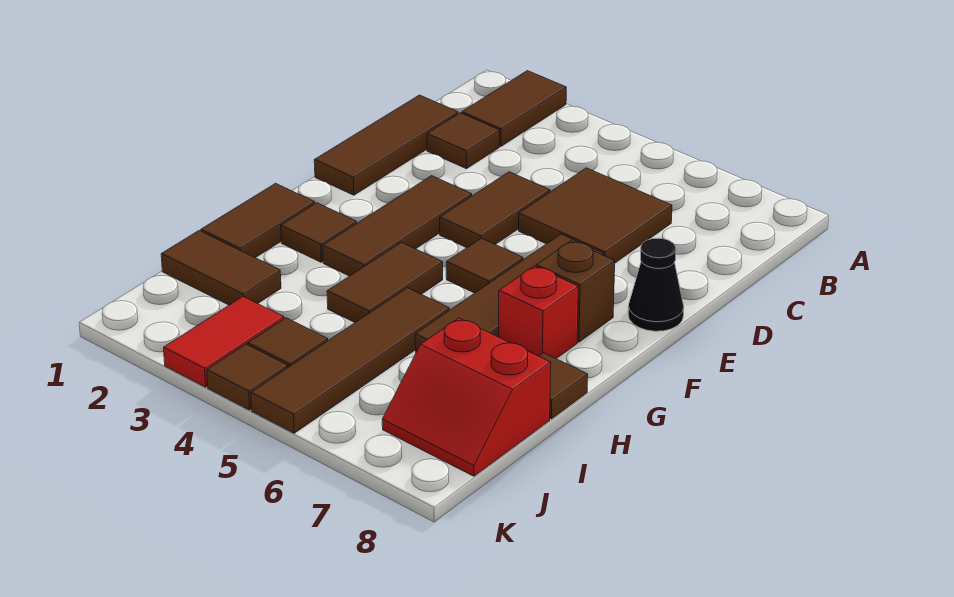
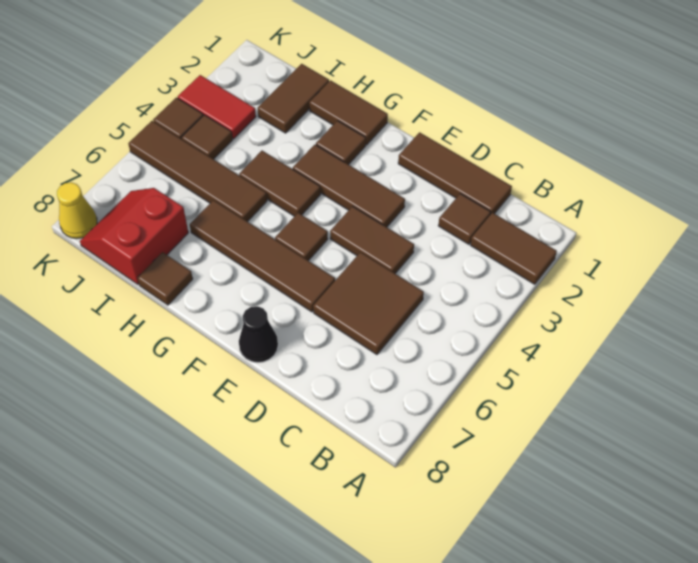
brown 1x1 brick [536,241,615,342] -> none
red 1x1 brick [499,266,578,359] -> none
none -> yellow 1x1 cone [57,182,97,239]

